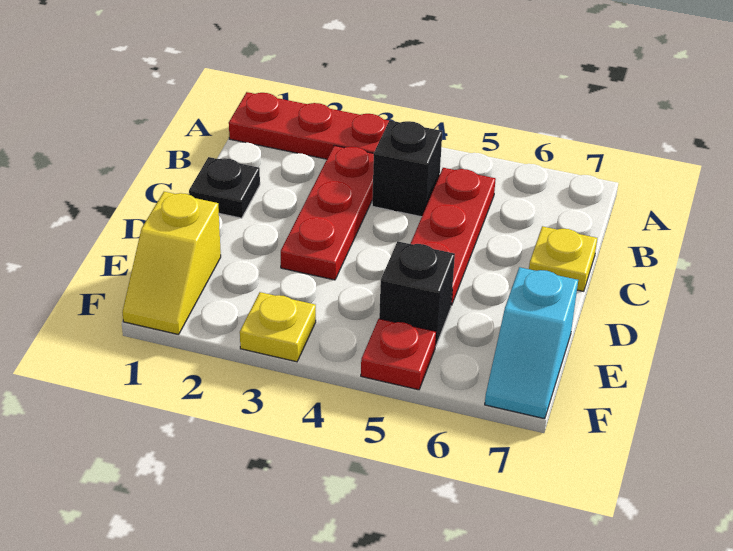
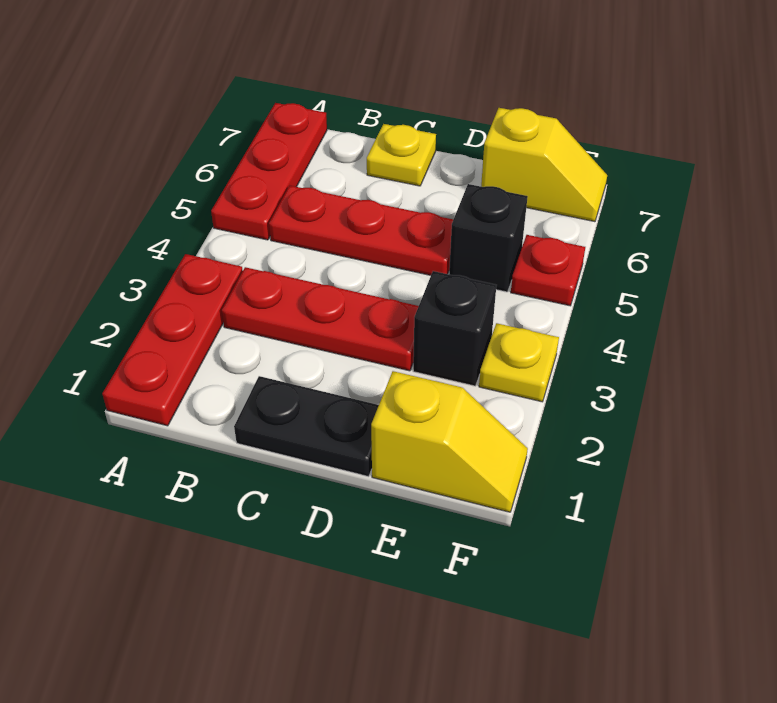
none -> red 1x3 plate [211,103,327,240]
black 1x1 brick [372,120,442,217] -> black 1x1 brick moved to [413,271,496,386]
black 1x1 plate [189,157,260,218] -> black 1x2 plate [234,376,379,477]
cyan 1x2 slope [485,267,578,419] -> yellow 1x2 slope [481,108,607,222]

